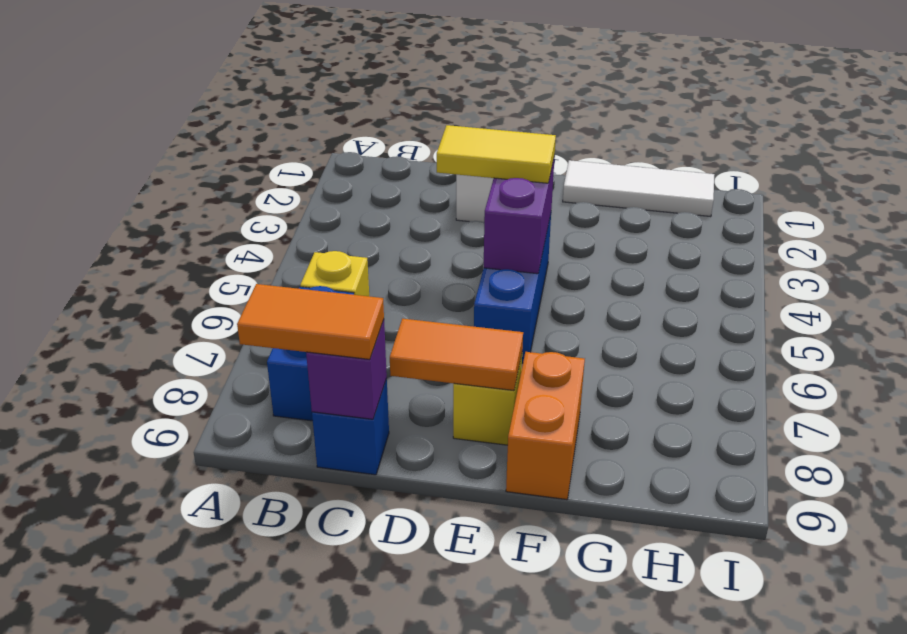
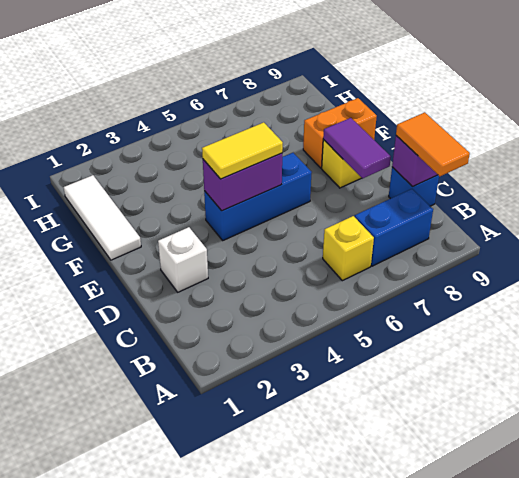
yellow 1x2 tile [437,125,556,183] -> yellow 1x2 tile turned to [202,122,283,179]
orange 1x2 tile [390,319,523,391] -> purple 1x2 tile [323,118,391,179]

